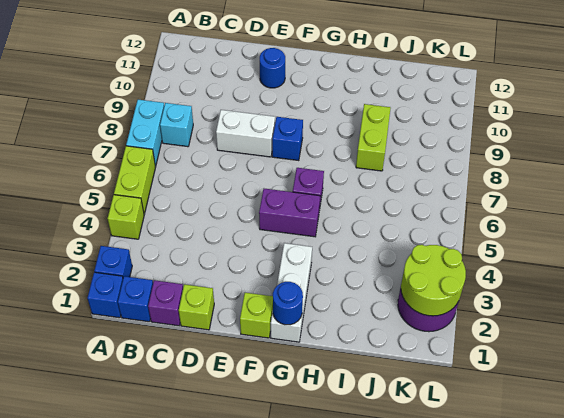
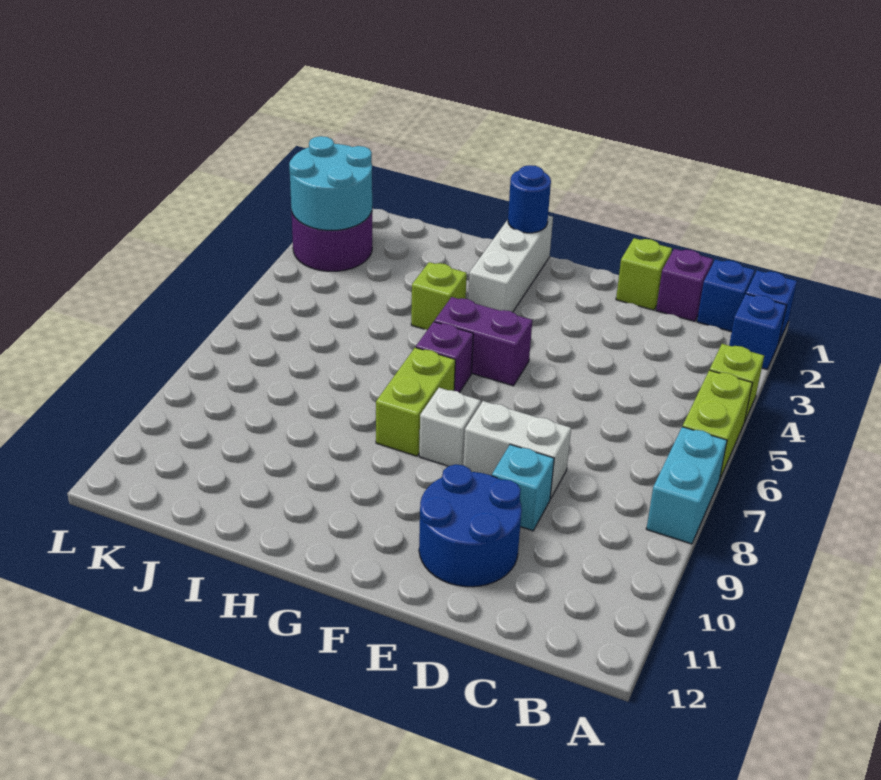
cyan 1x1 brick [160,103,193,147] -> cyan 1x1 brick moved to [492,444,554,531]
blue 1x1 round brick [260,48,285,88] -> blue 2x2 round brick [419,464,522,587]
lime 1x1 brick [240,293,273,338] -> lime 1x1 brick moved to [411,262,467,330]
blue 1x1 brick [272,117,303,161] -> white 1x1 brick [419,388,481,466]
lime 1x2 brick [356,104,391,171] -> lime 1x2 brick moved to [376,347,455,456]
lime 2x2 round brick [401,245,466,316] -> cyan 2x2 round brick [289,136,372,230]

